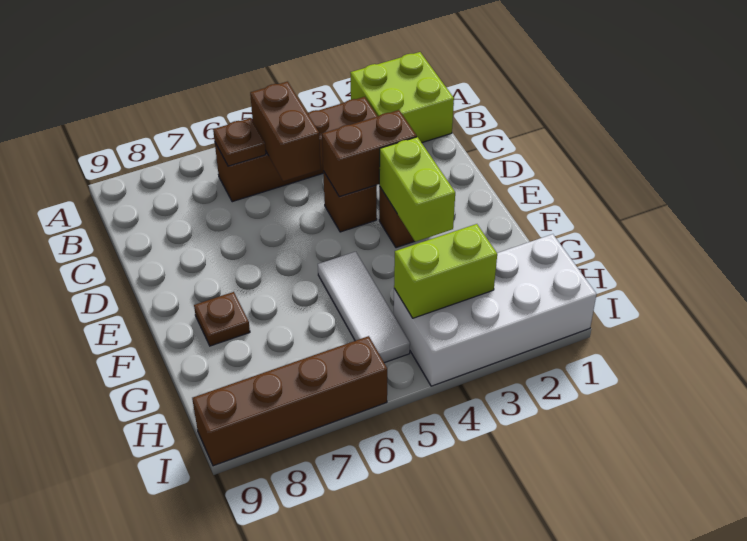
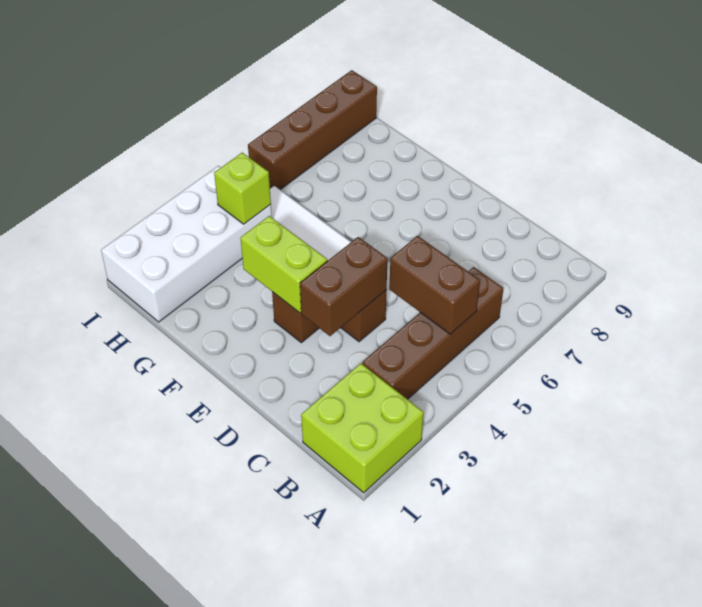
brown 1x1 plate [213,118,266,166] -> none
brown 1x1 plate [194,292,250,346] -> none
lime 1x2 brick [394,224,497,318] -> lime 1x1 brick [214,153,271,224]

